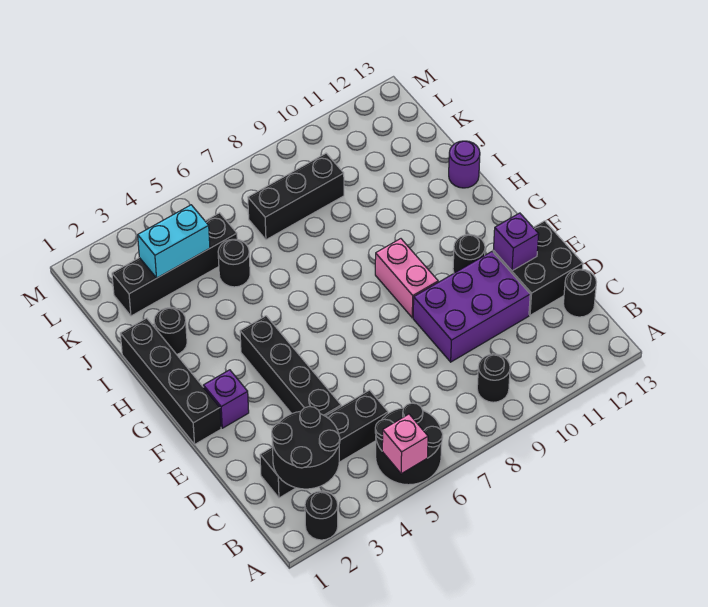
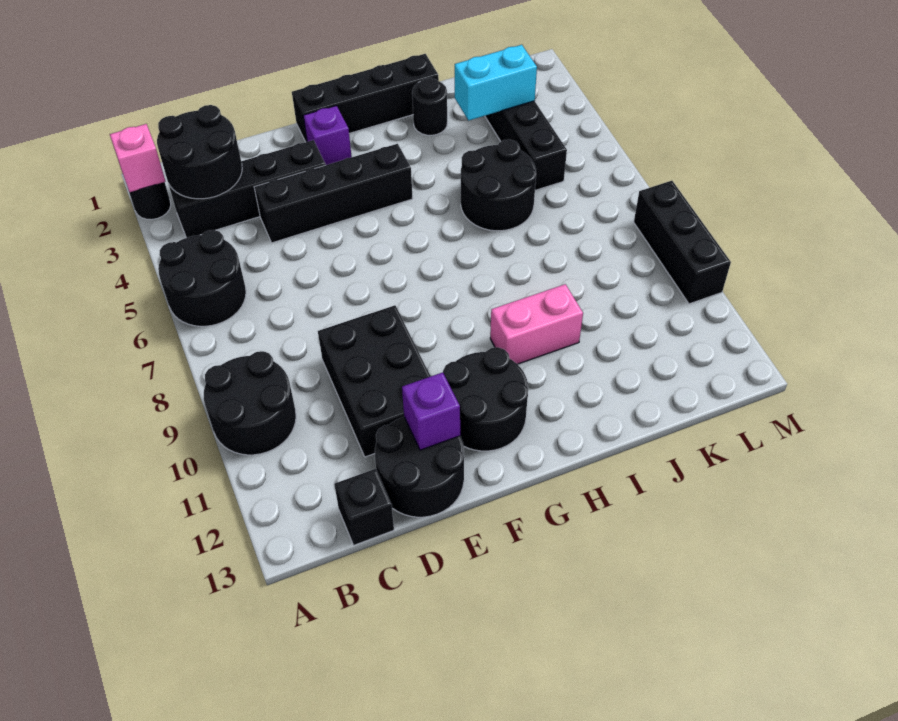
pink 1x1 brick [382,414,428,474] -> pink 1x1 brick moved to [110,124,166,192]
black 1x1 round brick [477,354,510,402] -> black 2x2 round brick [204,351,296,455]
black 1x4 brick [260,390,388,498] -> black 1x4 brick turned to [169,140,326,238]
black 1x1 round brick [563,269,596,317] -> black 1x1 brick [334,469,394,545]
purple 2x3 brick [413,252,530,362] -> black 2x3 brick [318,305,431,457]
black 2x2 brick [493,221,583,315] -> black 2x2 round brick [375,417,464,517]
pink 1x2 brick [375,239,438,318] -> pink 1x2 brick moved to [490,284,583,364]
black 1x1 round brick [453,235,485,273] -> black 2x2 round brick [443,347,528,451]
purple 1x1 round brick [449,141,480,188] -> none
black 1x1 round brick [218,239,250,287] -> black 2x2 round brick [461,140,536,231]
cyan 1x2 brick [138,205,210,278] -> cyan 1x2 brick turned to [455,45,537,120]
black 1x3 brick [248,153,344,240] -> black 1x3 brick moved to [634,181,731,304]

